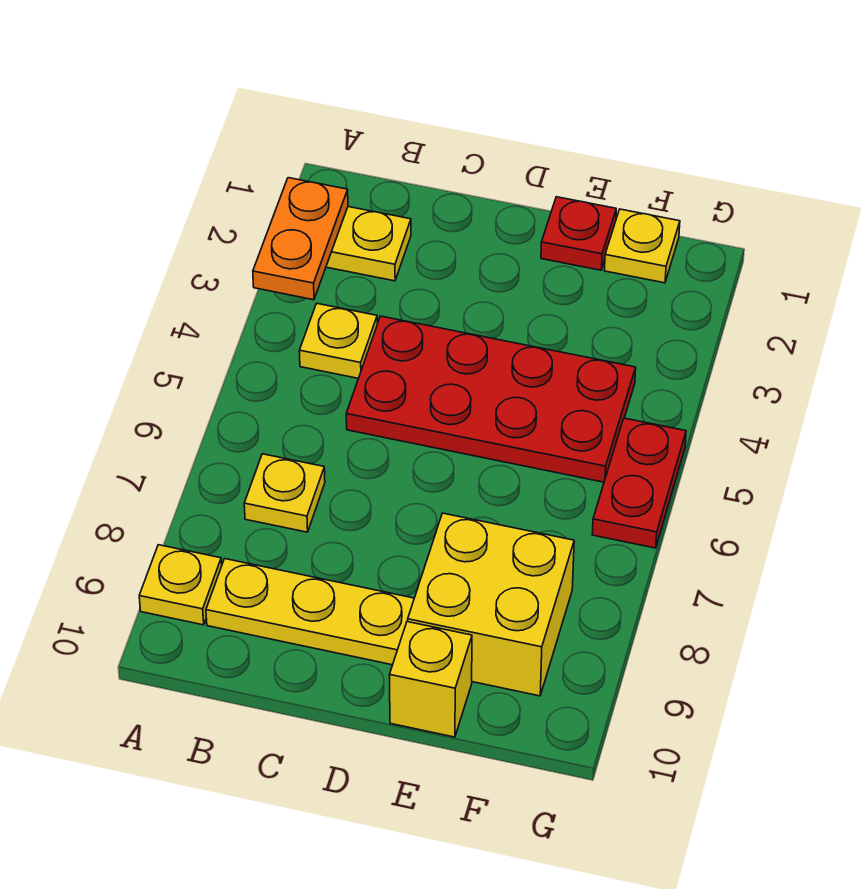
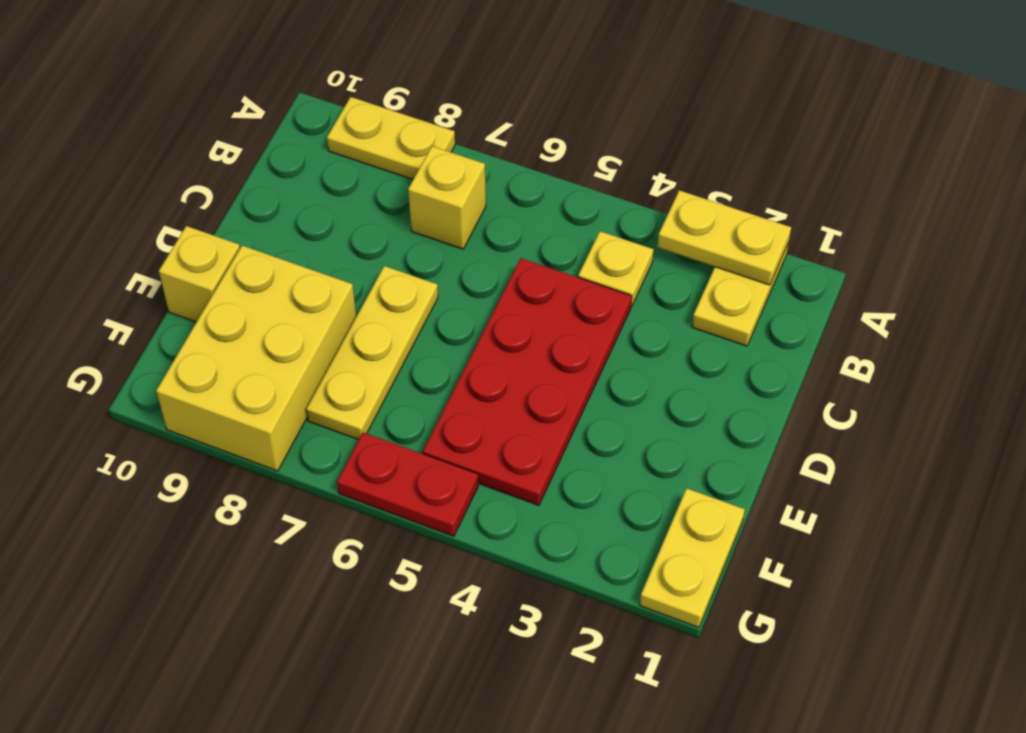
orange 1x2 plate [253,178,348,300] -> yellow 1x2 plate [658,190,791,285]
yellow 1x1 plate [139,545,222,625] -> yellow 1x2 plate [327,97,455,179]
yellow 1x1 plate [244,454,325,532] -> yellow 1x1 brick [408,146,486,249]
yellow 1x3 plate [206,559,414,665] -> yellow 1x3 plate moved to [306,266,438,440]
red 1x1 plate [541,197,616,270] -> none
yellow 2x2 brick [408,513,574,696] -> yellow 2x3 brick [156,246,356,471]
yellow 1x1 plate [605,209,680,283] -> yellow 1x2 plate [640,488,745,627]

